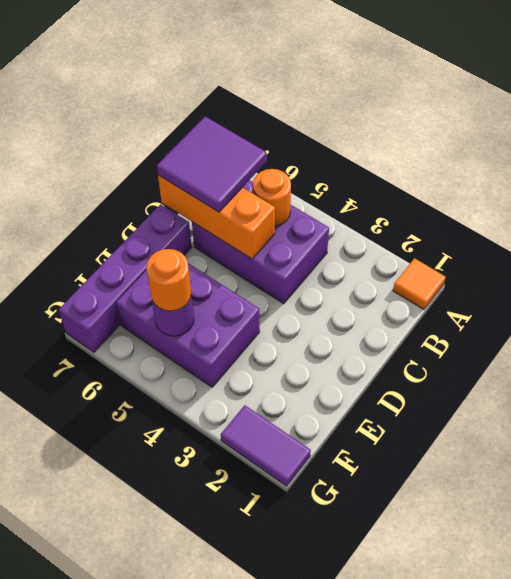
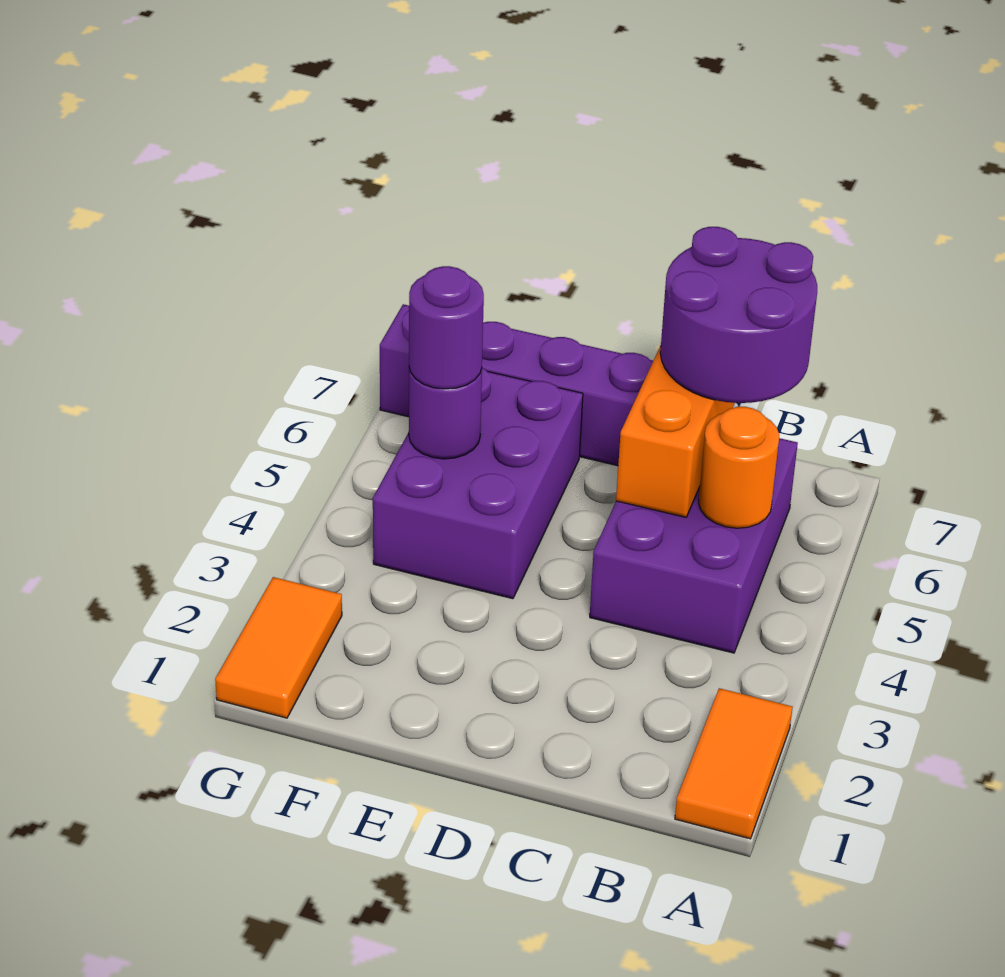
orange 1x1 tile [393,258,445,310] -> orange 1x2 tile [675,688,792,839]
purple 2x2 tile [157,116,267,212] -> purple 2x2 round brick [660,227,817,403]
orange 1x1 round brick [146,249,191,311] -> purple 1x1 round brick [409,266,484,389]
purple 1x2 tile [221,405,311,486] -> orange 1x2 tile [215,577,342,718]

